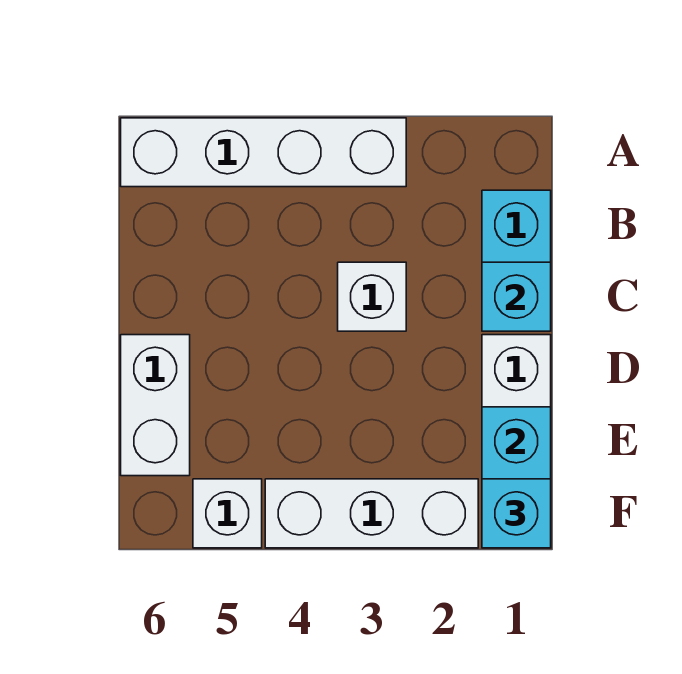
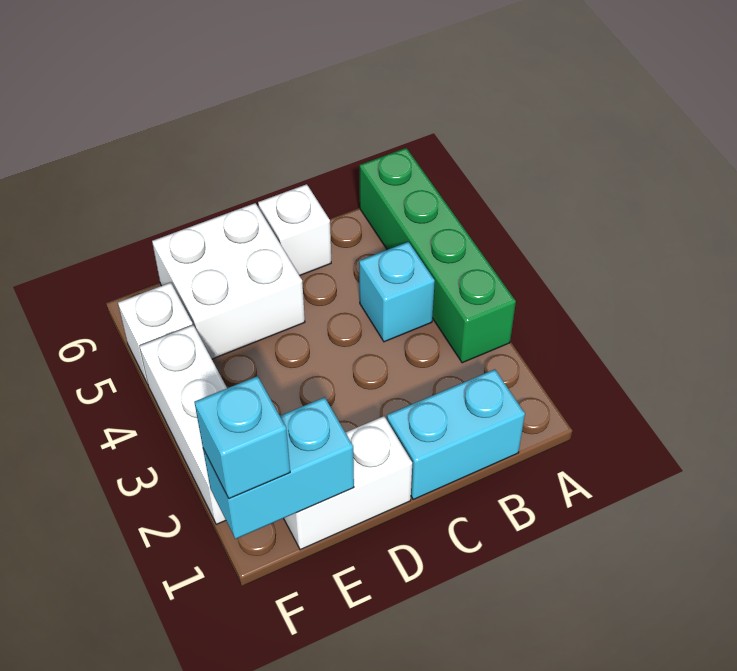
white 1x4 brick [121,118,406,187] -> green 1x4 brick [360,148,516,363]
cyan 1x1 brick [482,262,551,331] -> cyan 1x1 brick moved to [359,242,435,342]
white 1x1 brick [338,262,406,331] -> white 1x1 brick moved to [258,184,331,276]
white 1x2 brick [121,335,190,476] -> white 2x2 brick [152,203,305,359]

